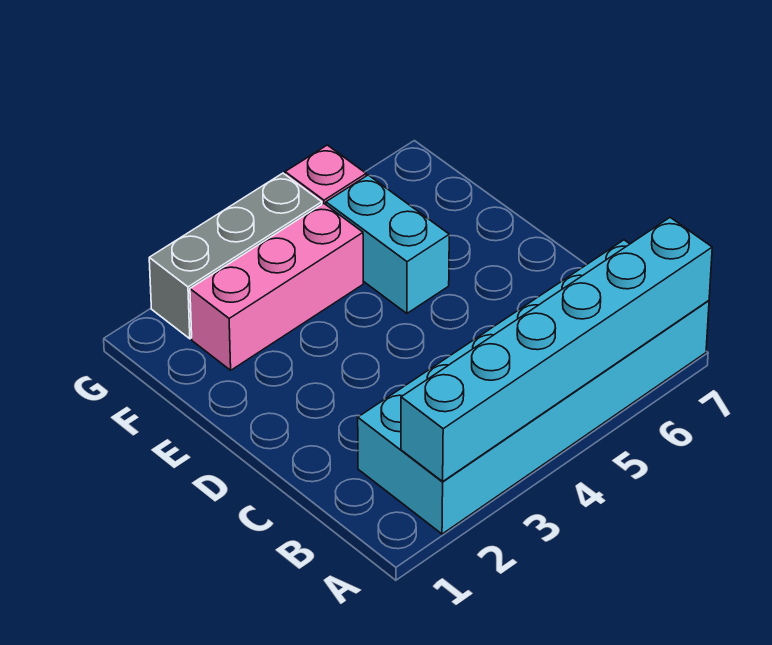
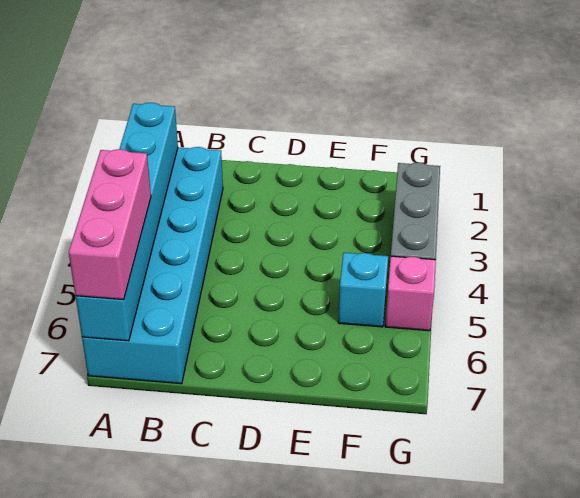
cyan 1x2 brick [326,175,449,313] -> cyan 1x1 brick [338,253,388,327]
pink 1x3 brick [190,203,363,370] -> pink 1x3 brick moved to [69,149,151,300]

